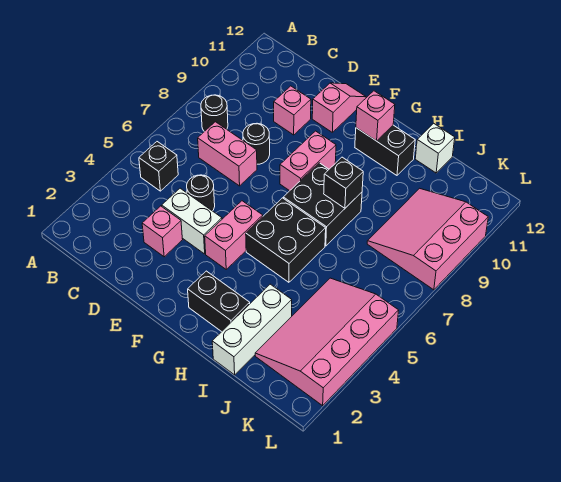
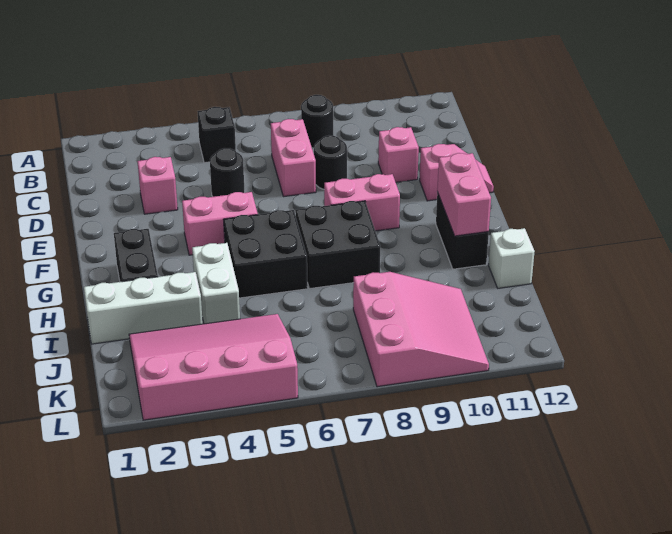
white 1x2 brick [162,188,222,254] -> white 1x2 brick moved to [192,243,240,324]
pink 1x1 brick [356,91,395,141] -> pink 1x2 brick [437,153,491,236]
black 1x1 brick [324,157,363,208] -> none
pink 3x3 slope [367,188,488,290] -> pink 3x3 slope turned to [353,272,489,387]

